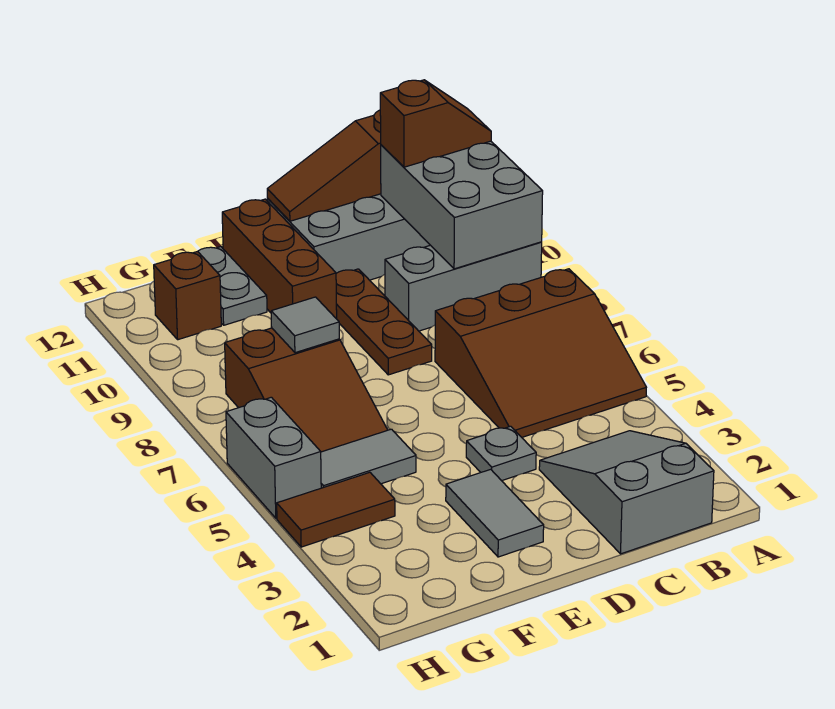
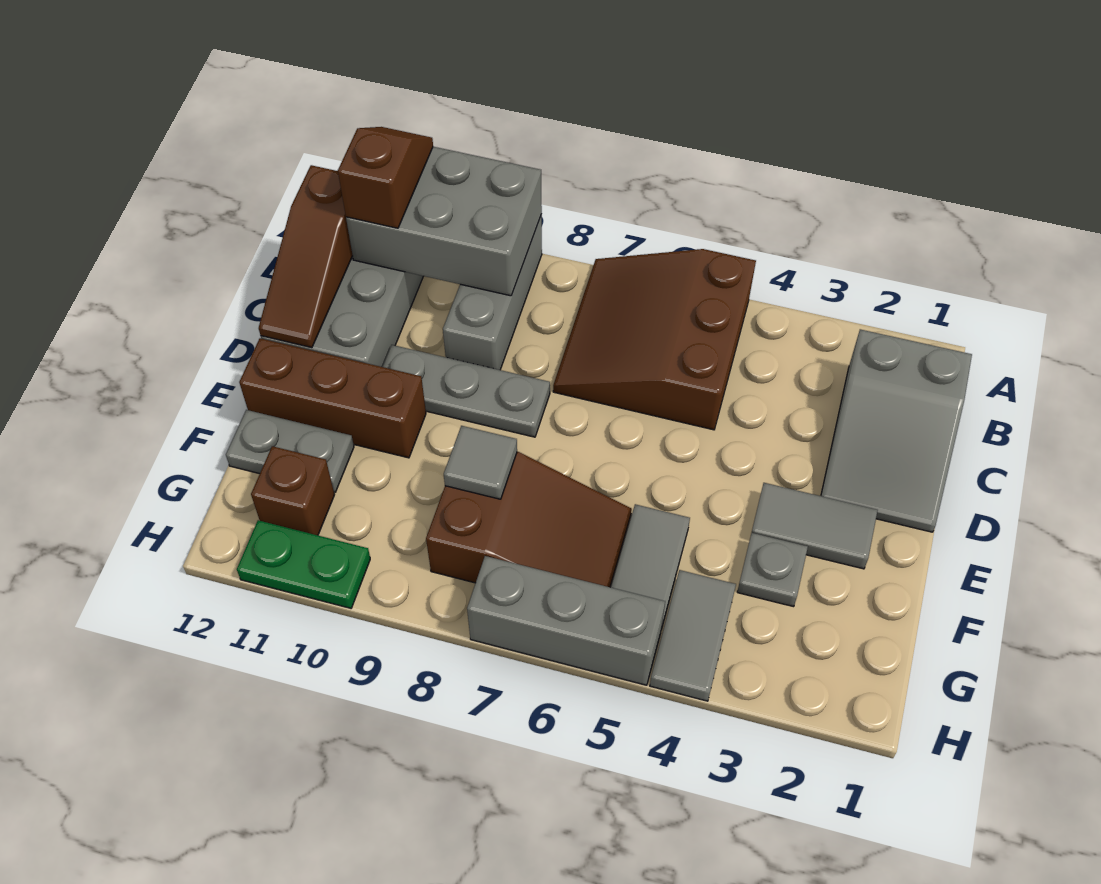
brown 3x3 slope [435,269,646,437] -> brown 3x3 slope turned to [553,249,756,430]
grey 2x3 slope [539,431,714,554] -> grey 2x3 slope turned to [821,329,972,532]
grey 1x1 plate [466,426,536,481] -> grey 1x1 plate moved to [737,533,808,607]
brown 1x3 plate [336,269,432,375] -> grey 1x3 plate [383,345,550,437]
brown 1x2 tile [277,472,395,547] -> grey 1x2 tile [650,570,736,701]
grey 1x2 brick [226,397,321,518] -> grey 1x3 brick [467,556,665,685]
none -> green 1x2 plate [237,520,370,608]

